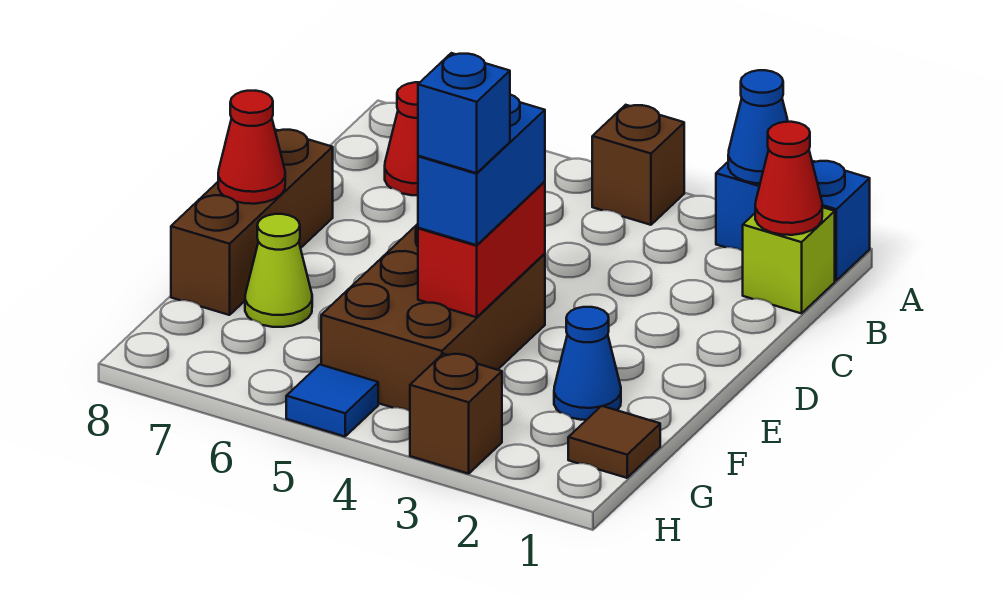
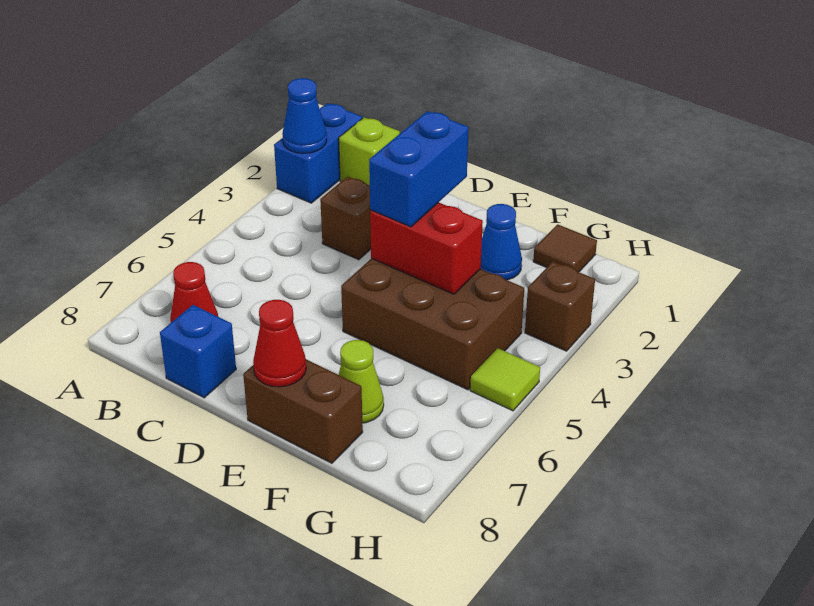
brown 1x1 brick [592,105,684,225] -> brown 1x1 brick moved to [320,177,371,260]
red 1x1 cone [755,122,822,235] -> none
brown 1x3 brick [171,130,333,315] -> brown 1x2 brick [243,359,363,463]
blue 1x2 brick [418,95,545,245] -> blue 1x2 brick turned to [369,111,468,227]
blue 1x1 brick [418,53,510,173] -> blue 1x1 brick moved to [160,305,236,398]
blue 1x1 tile [286,365,378,436] -> lime 1x1 tile [470,348,540,411]

